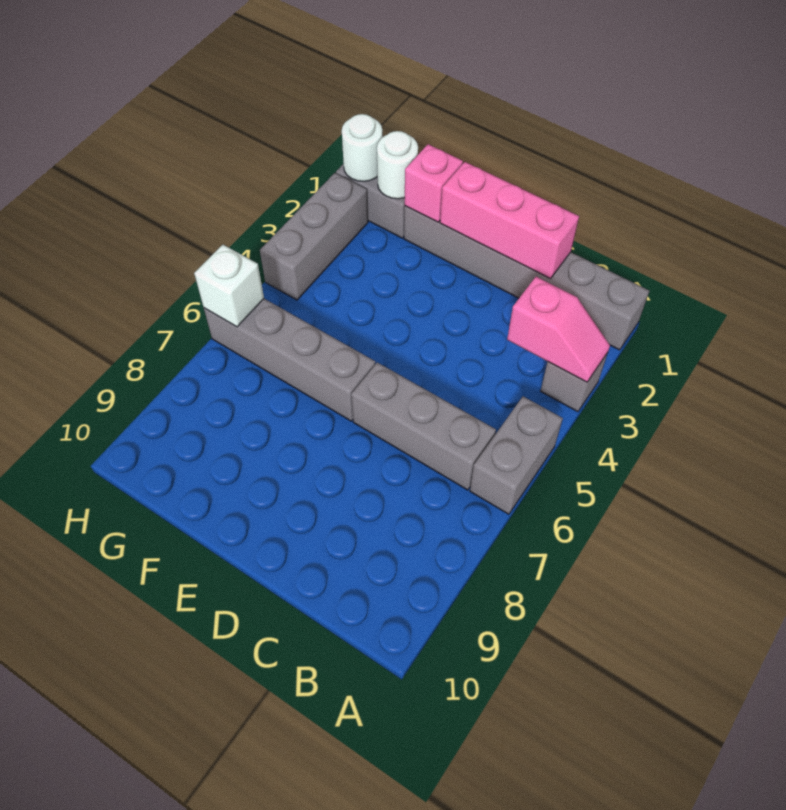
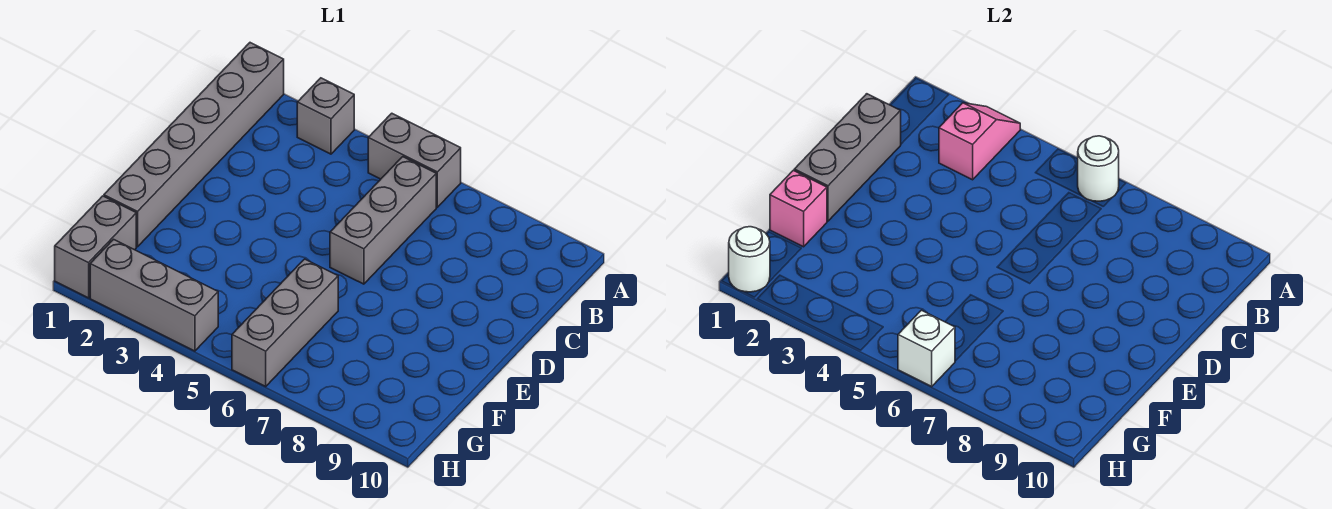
pink 1x3 brick [440,162,579,279] -> grey 1x3 brick [794,94,901,221]
grey 1x4 brick [204,299,375,421] -> grey 1x3 brick [232,259,338,386]
white 1x1 round brick [377,131,418,199] -> white 1x1 round brick moved to [1078,136,1119,201]

